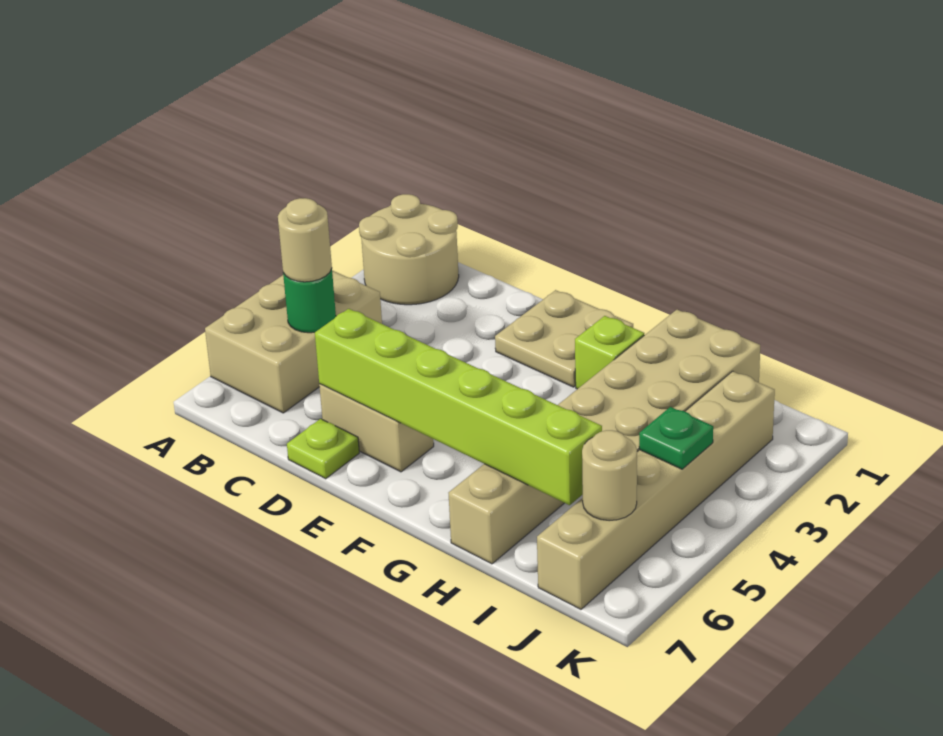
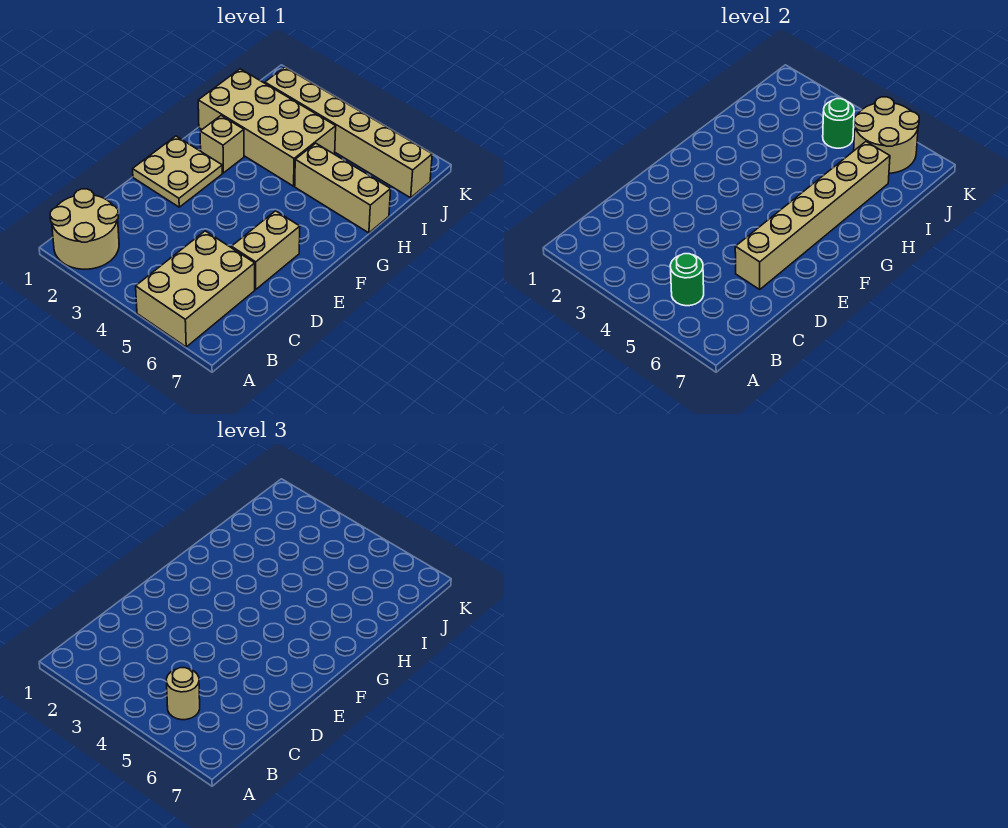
tan 2x3 brick [205,270,382,413] -> tan 2x3 brick turned to [136,231,255,347]
lime 1x6 brick [315,309,602,505] -> tan 1x6 brick [735,142,890,289]
lime 1x1 plate [287,419,359,479] -> none
lime 1x1 brick [575,316,644,389] -> tan 1x1 brick [200,116,244,173]
green 1x1 plate [639,407,713,469] -> green 1x1 round brick [823,99,854,148]
tan 1x1 round brick [582,430,637,521] -> tan 2x2 round brick [854,97,919,173]

